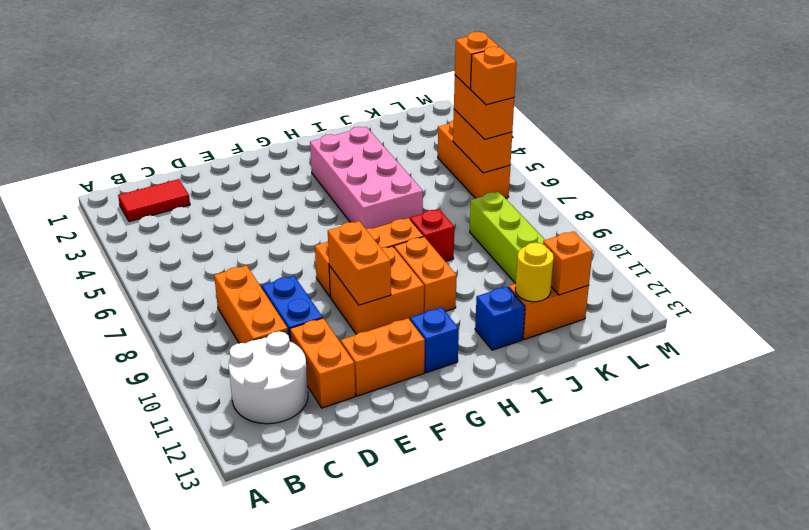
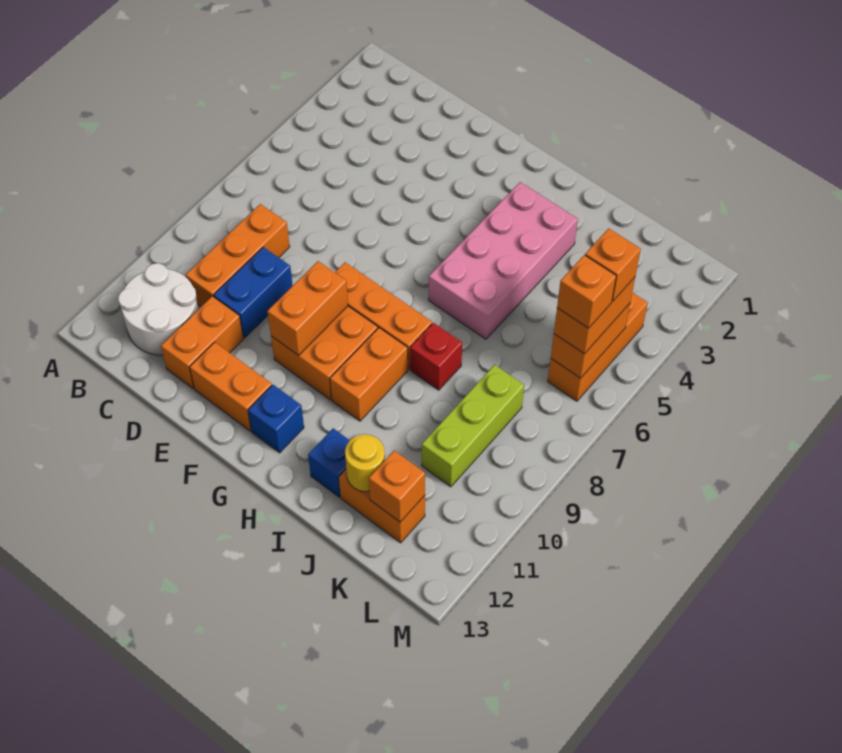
red 1x2 tile [118,179,190,222] -> none

